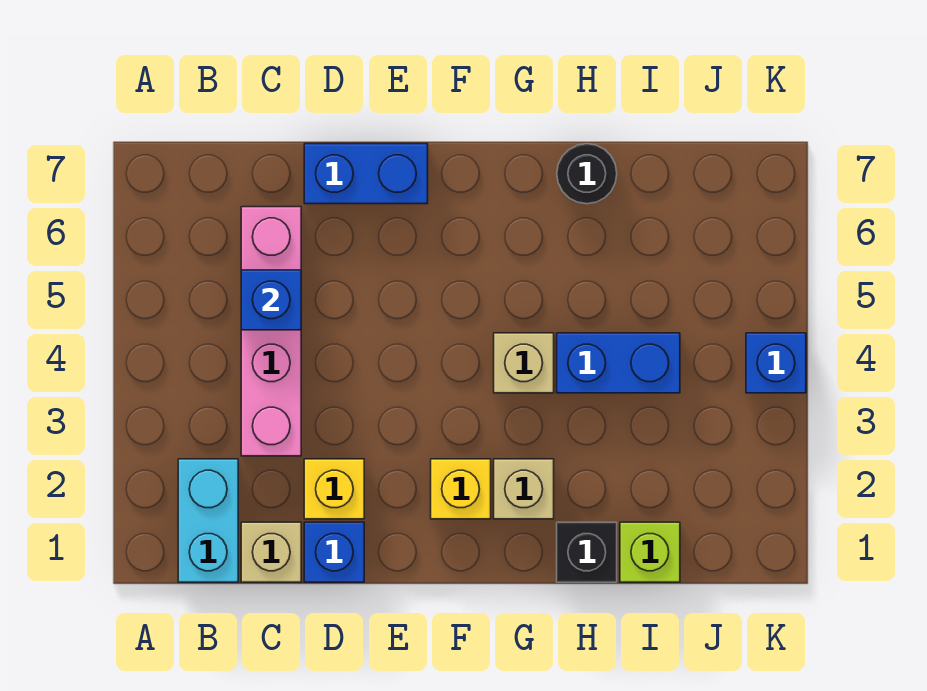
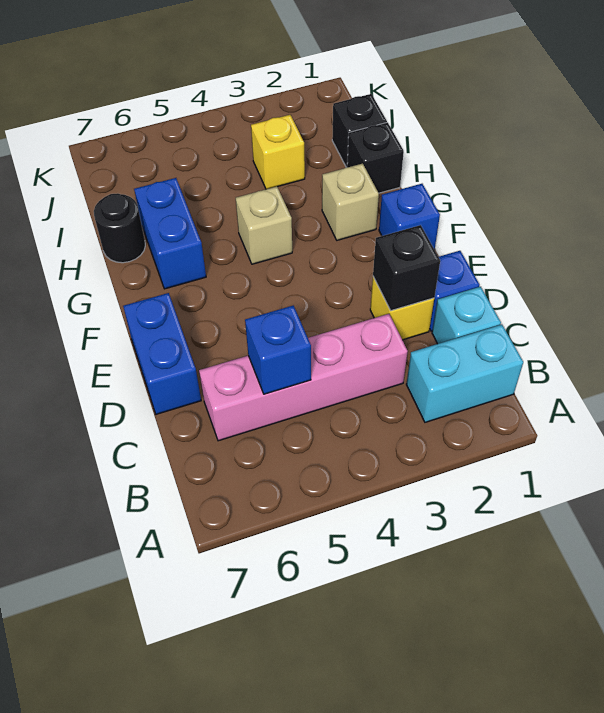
tan 1x1 brick [241,522,301,582] -> cyan 1x1 brick [432,287,501,344]
none -> black 1x1 brick [373,225,440,311]
yellow 1x1 brick [431,459,491,519] -> yellow 1x1 brick moved to [251,115,305,189]
blue 1x2 brick [557,333,680,393] -> blue 1x2 brick moved to [134,178,206,289]
lime 1x1 brick [620,522,680,582] -> black 1x1 brick [332,94,387,167]
blue 1x1 brick [746,333,806,393] -> blue 1x1 brick moved to [379,184,440,250]

